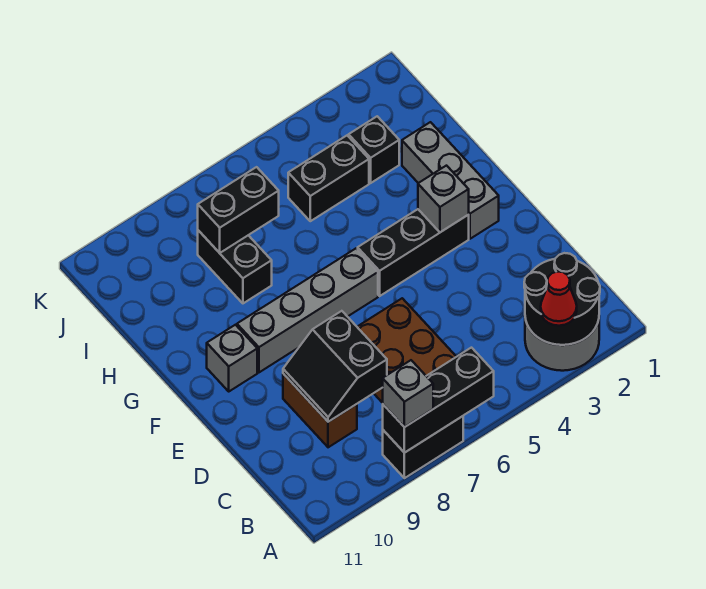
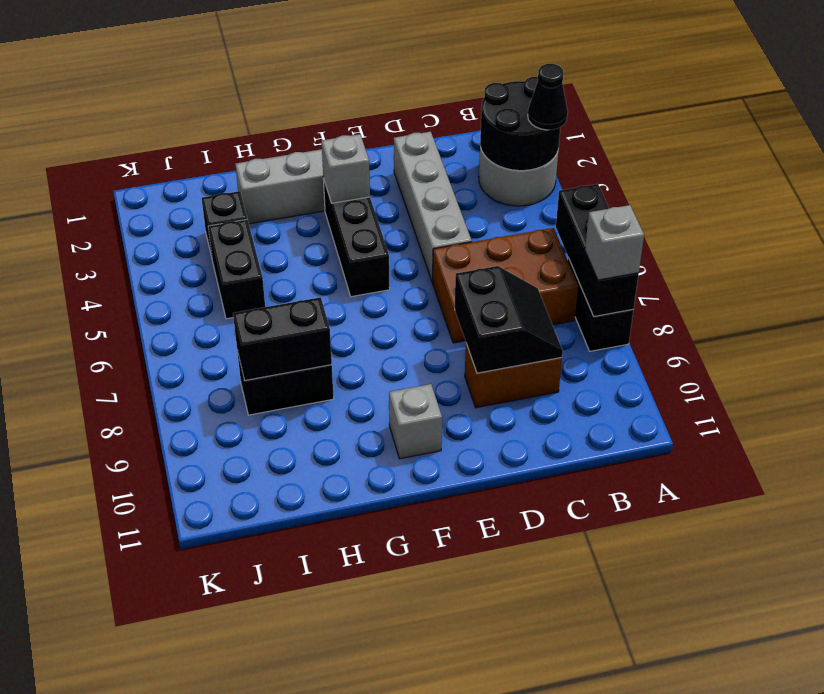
red 1x1 cone [541,272,577,326] -> black 1x1 cone [528,64,568,130]
black 2x2 slope [283,311,387,422] -> black 2x2 slope turned to [455,266,563,373]
grey 1x4 brick [237,249,378,372] -> grey 1x4 brick moved to [394,132,472,282]
black 1x2 brick [198,167,279,253] -> black 1x2 brick turned to [233,297,332,381]

